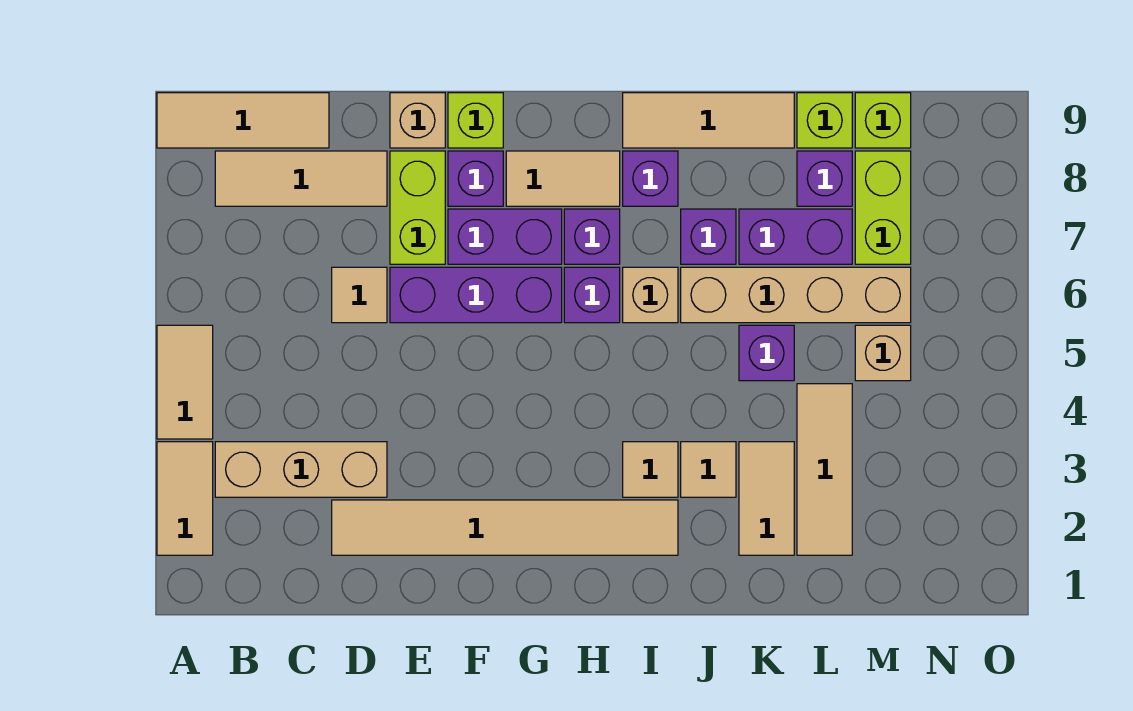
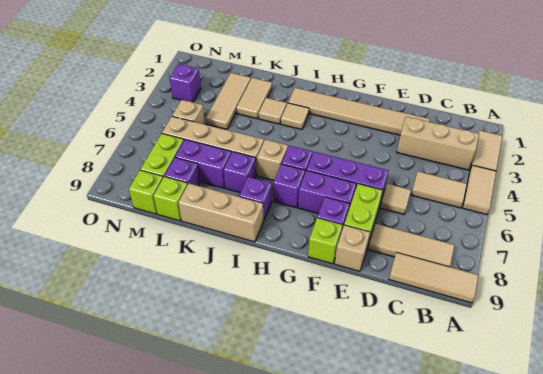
tan 1x2 tile [506,151,620,206] -> tan 1x2 tile moved to [411,171,467,208]
tan 1x3 tile [623,93,794,148] -> tan 1x3 brick [178,183,263,242]
purple 1x1 brick [739,325,794,381] -> purple 1x1 brick moved to [170,64,201,102]

